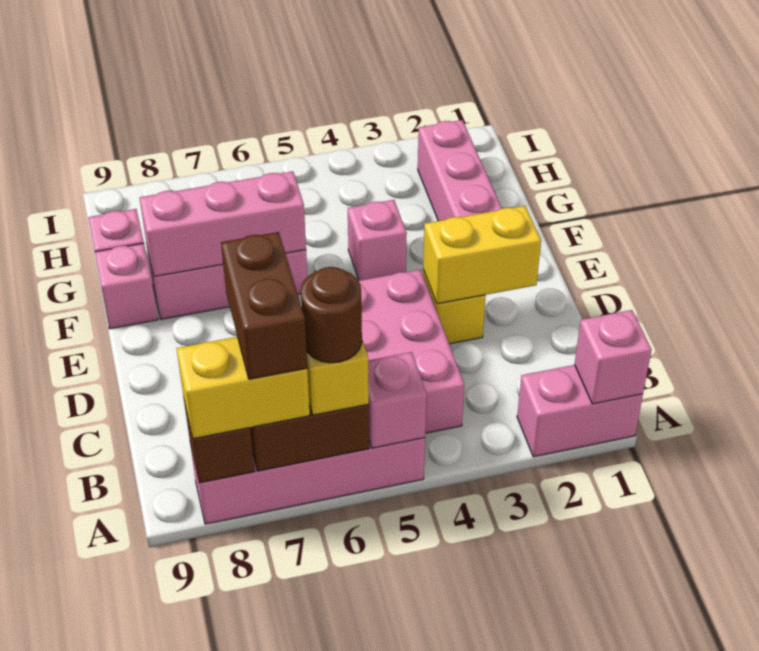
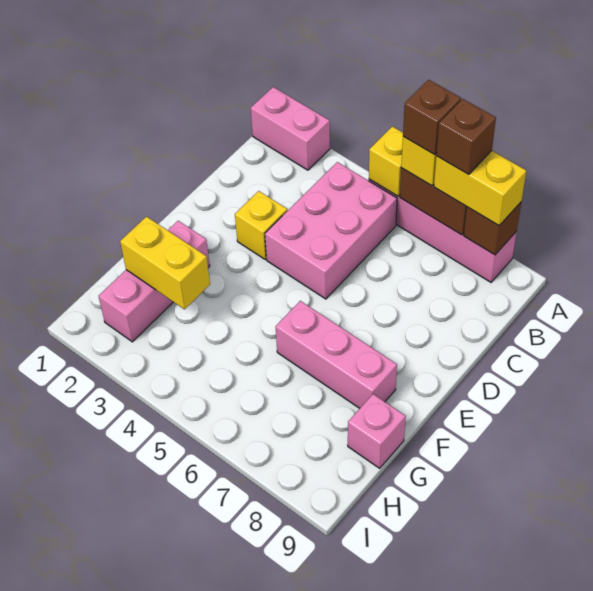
pink 1x1 brick [574,310,652,404] -> none
pink 1x1 brick [368,352,427,448] -> yellow 1x1 brick [369,126,403,196]
brown 1x1 round brick [301,267,362,363] -> brown 1x1 brick [403,80,461,155]
brown 1x2 brick [221,232,307,379] -> brown 1x1 brick [436,99,496,175]
yellow 1x2 brick [423,206,541,304] -> yellow 1x2 brick moved to [120,217,210,309]
pink 1x1 brick [348,200,407,281] -> none
pink 1x3 brick [140,171,306,277] -> none
pink 1x1 brick [95,243,158,329] -> none

